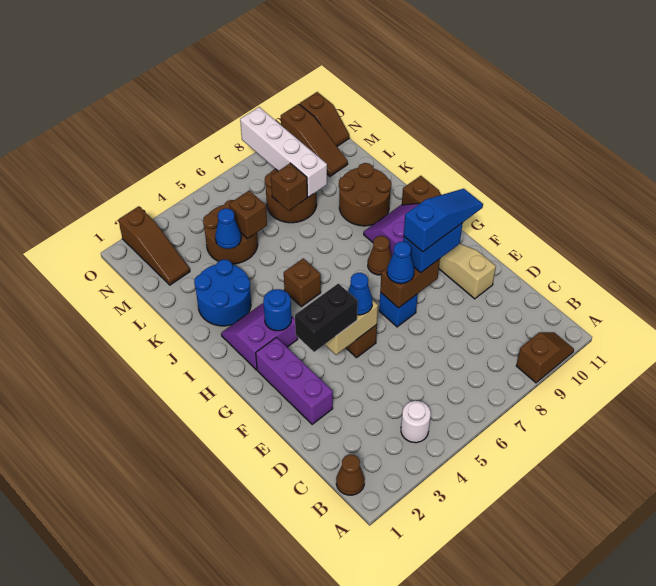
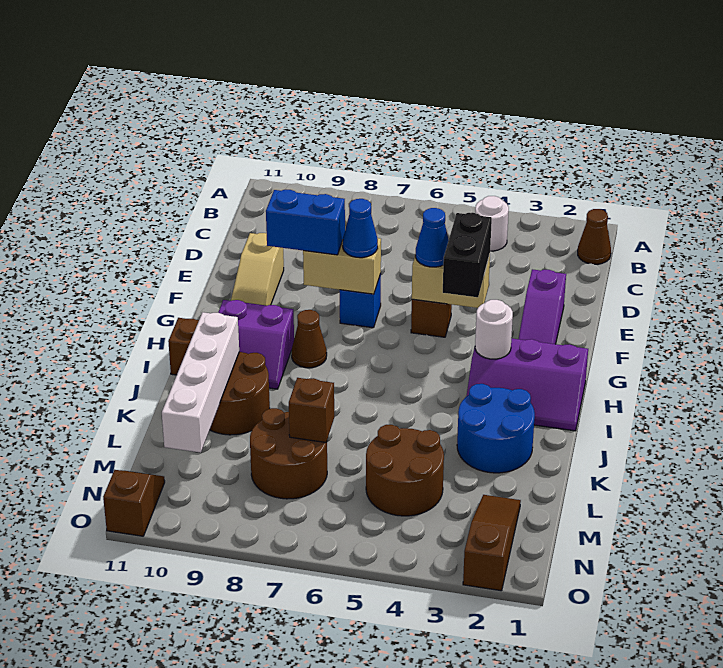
brown 1x2 slope [516,332,574,383] -> none
purple 1x3 brick [256,338,333,424] -> purple 1x3 slope [519,269,566,344]
black 1x2 brick [295,283,357,352] -> black 1x2 brick turned to [443,213,492,297]
brown 1x2 brick [380,259,440,308] -> tan 1x2 brick [303,238,381,294]
blue 1x3 slope [404,189,483,252] -> none
purple 2x2 slope [221,303,298,370] -> purple 2x3 slope [467,338,588,431]
blue 1x1 round brick [263,289,292,331] -> white 1x1 round brick [475,300,513,359]
brown 1x1 brick [284,258,321,307] -> none
blue 1x1 cone [215,208,241,249] -> none
brown 1x1 brick [229,190,267,239] -> none
white 1x4 brick [240,107,327,197] -> white 1x4 brick moved to [162,312,239,453]
brown 1x3 slope [281,104,348,176] -> none

